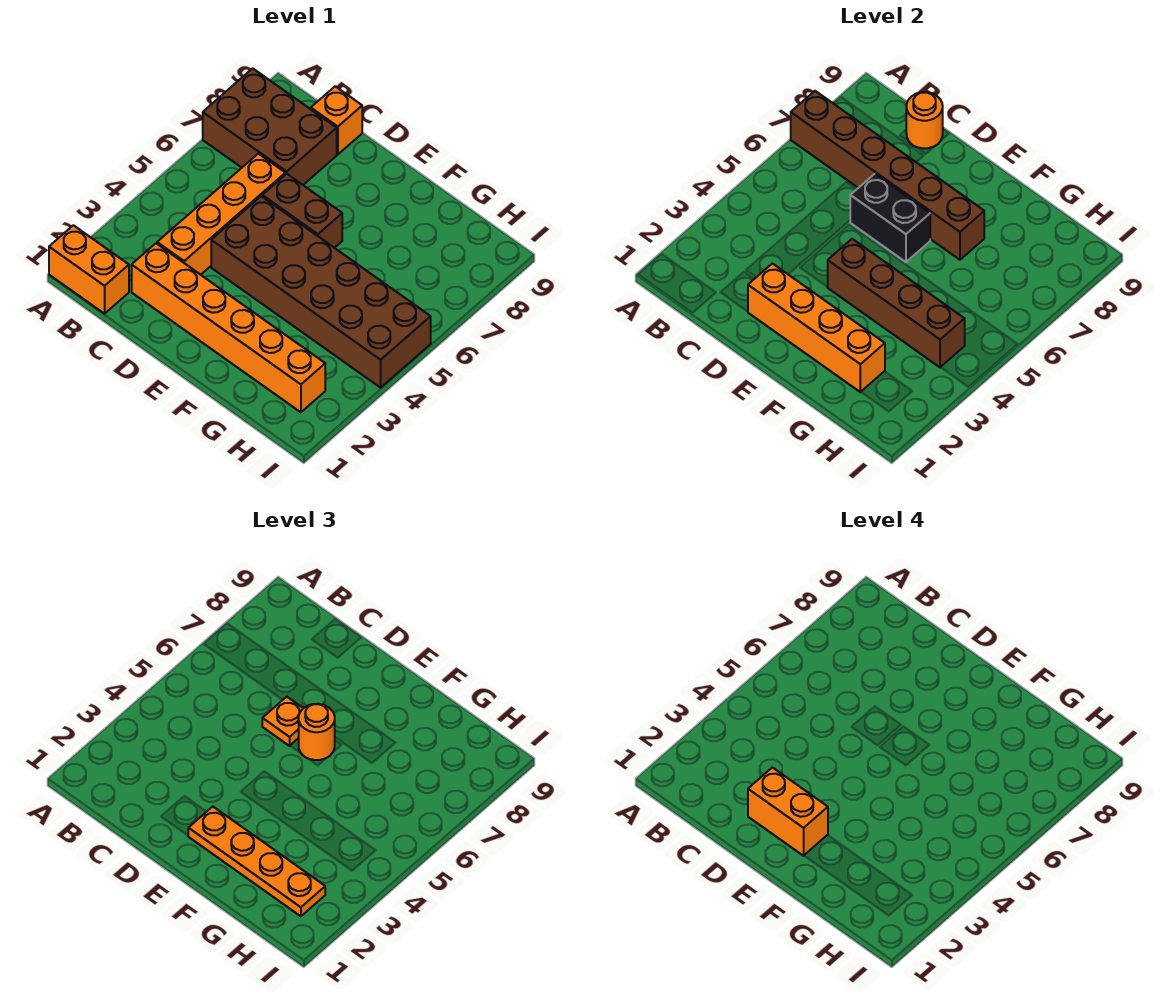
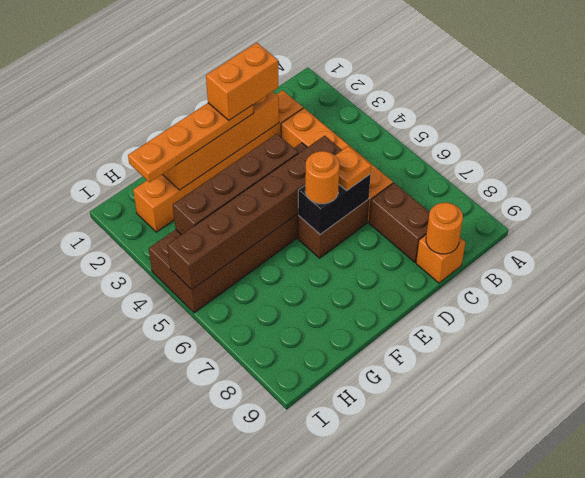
orange 1x2 brick [49,225,129,314] -> none
brown 2x3 brick [203,68,337,185] -> brown 1x2 brick [369,183,430,262]
brown 1x6 brick [791,91,984,260] -> brown 1x6 brick moved to [167,136,342,290]

